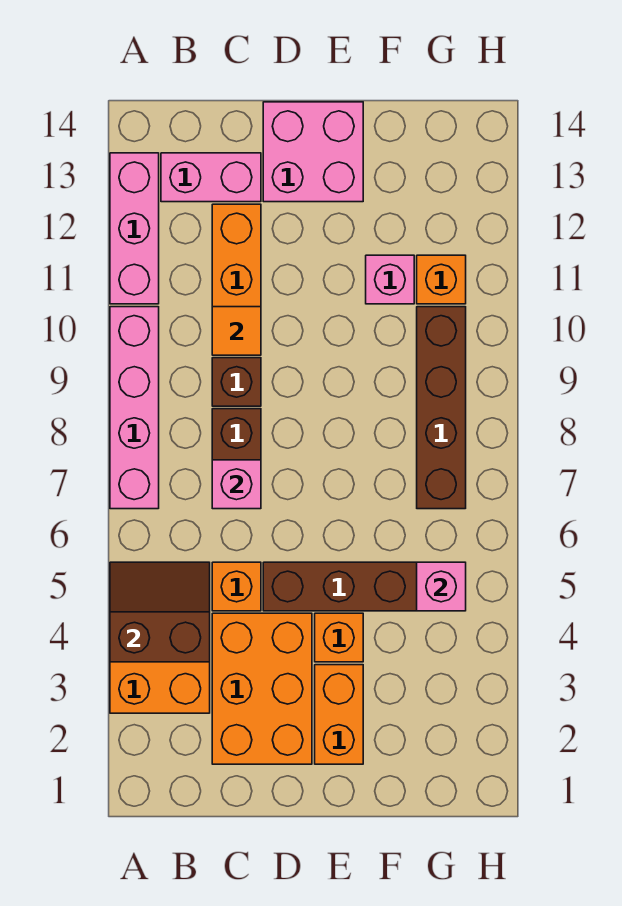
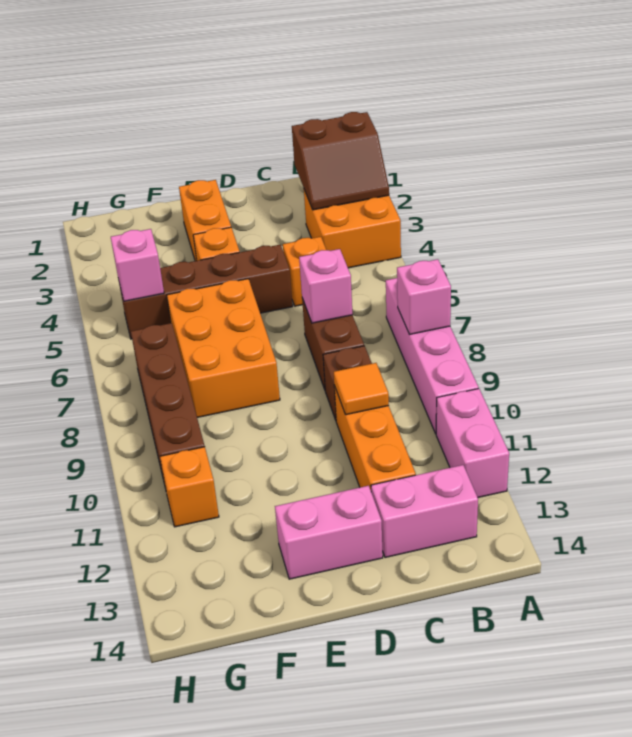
brown 2x2 slope [110,562,210,662] -> brown 2x2 slope moved to [292,112,389,210]
pink 1x3 brick [110,153,159,304] -> pink 1x2 brick [436,389,509,497]
orange 2x3 brick [212,613,312,764] -> orange 2x3 brick moved to [167,279,280,418]
pink 2x2 brick [263,102,363,202] -> pink 1x2 brick [275,486,383,579]
pink 1x1 brick [366,255,414,304] -> pink 1x1 brick moved to [397,259,451,335]

